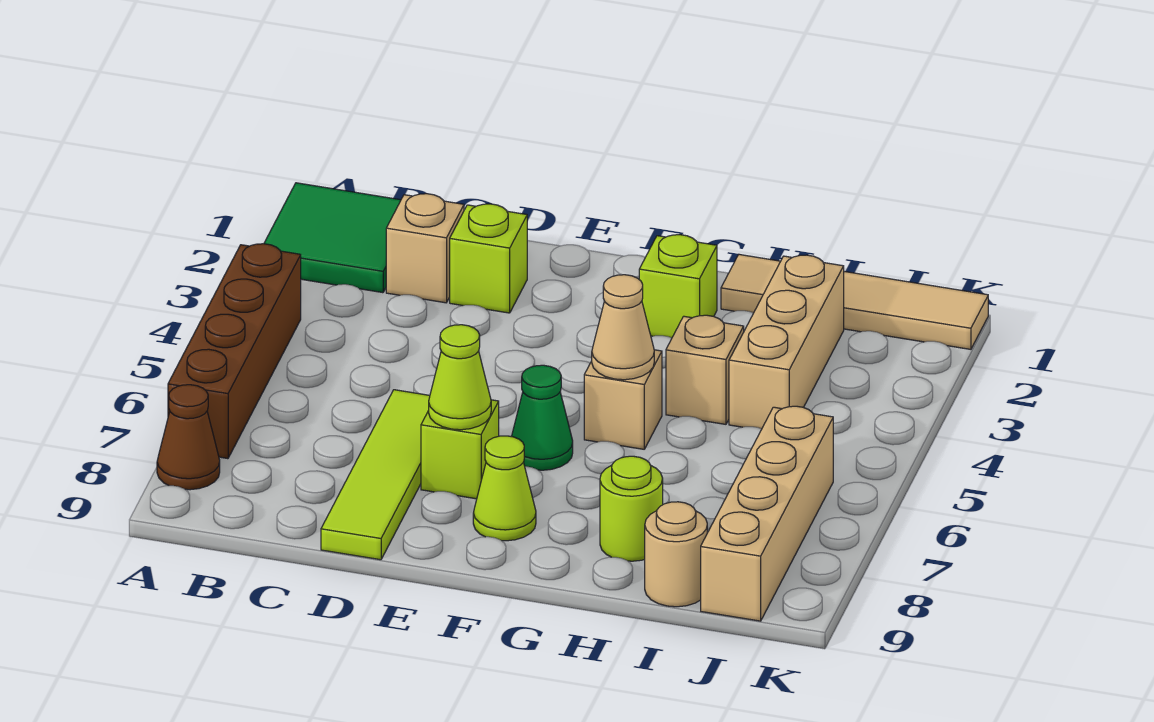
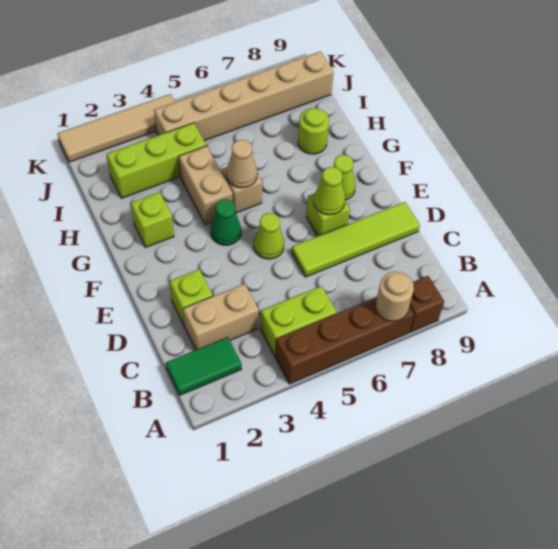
green 2x2 tile [264,183,401,293] -> green 1x2 tile [166,337,242,395]
brown 1x1 cone [157,385,220,490] -> brown 1x1 brick [409,276,444,332]
none -> lime 1x2 brick [260,286,337,356]
tan 1x1 brick [386,194,464,303] -> tan 1x2 brick [183,284,259,350]
none -> lime 1x1 cone [254,213,284,259]
green 1x1 cone [512,365,573,470] -> green 1x1 cone moved to [211,199,241,245]
tan 1x4 tile [721,254,988,349] -> tan 1x4 tile turned to [57,94,175,162]
tan 1x1 brick [666,315,744,424] -> tan 1x2 brick [179,146,233,225]
tan 1x3 brick [729,255,844,429] -> lime 1x3 brick [107,123,206,198]
tan 1x1 round brick [645,502,707,607] -> tan 1x1 round brick moved to [376,272,414,321]
tan 1x4 brick [701,406,833,621] -> tan 1x6 brick [154,51,334,141]

